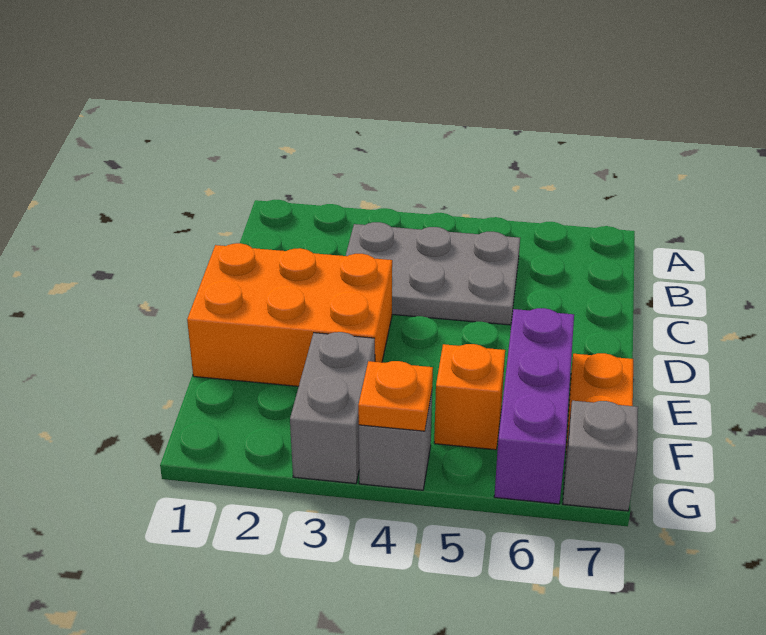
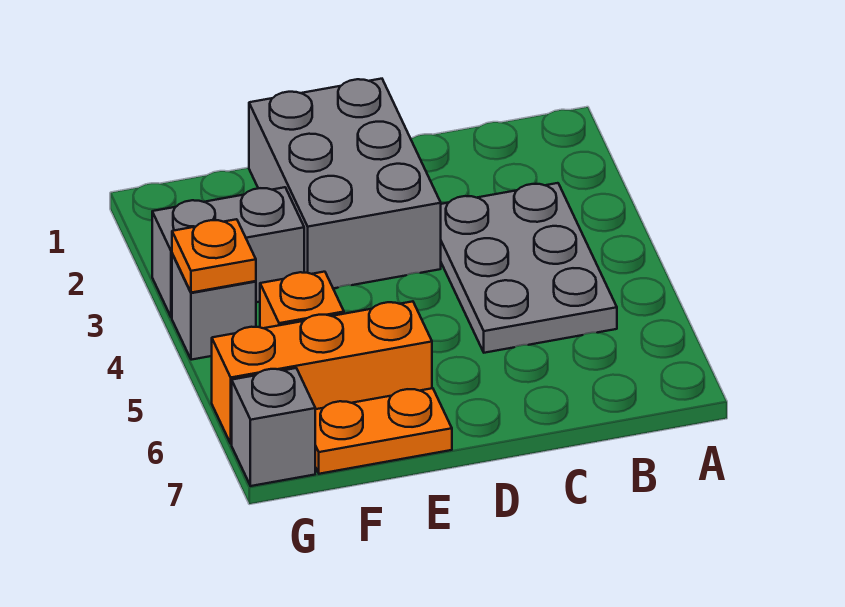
orange 2x3 brick [187,243,392,386] -> grey 2x3 brick [249,79,441,288]
purple 1x3 brick [494,308,574,504] -> orange 1x3 brick [212,301,432,444]

